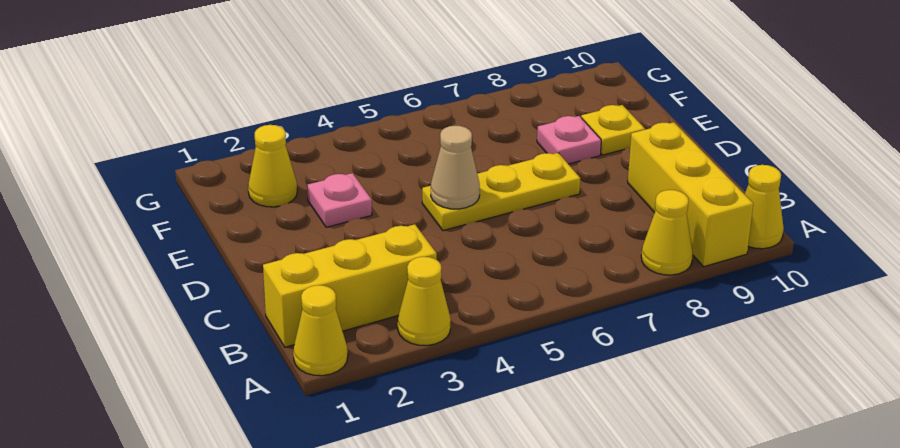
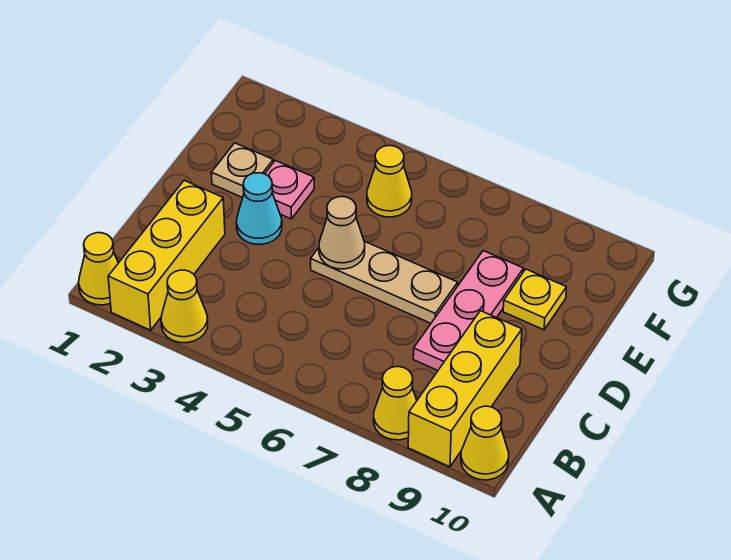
yellow 1x3 brick [263,224,437,347] -> yellow 1x3 brick turned to [108,180,225,330]
none -> cyan 1x1 cone [236,173,282,245]
yellow 1x3 plate [422,153,580,231] -> tan 1x3 plate [311,241,458,323]
none -> tan 1x1 plate [211,143,273,198]
pink 1x1 plate [537,116,601,164] -> pink 1x3 plate [413,251,524,371]
yellow 1x1 cone [248,125,297,207] -> yellow 1x1 cone moved to [367,146,412,217]

